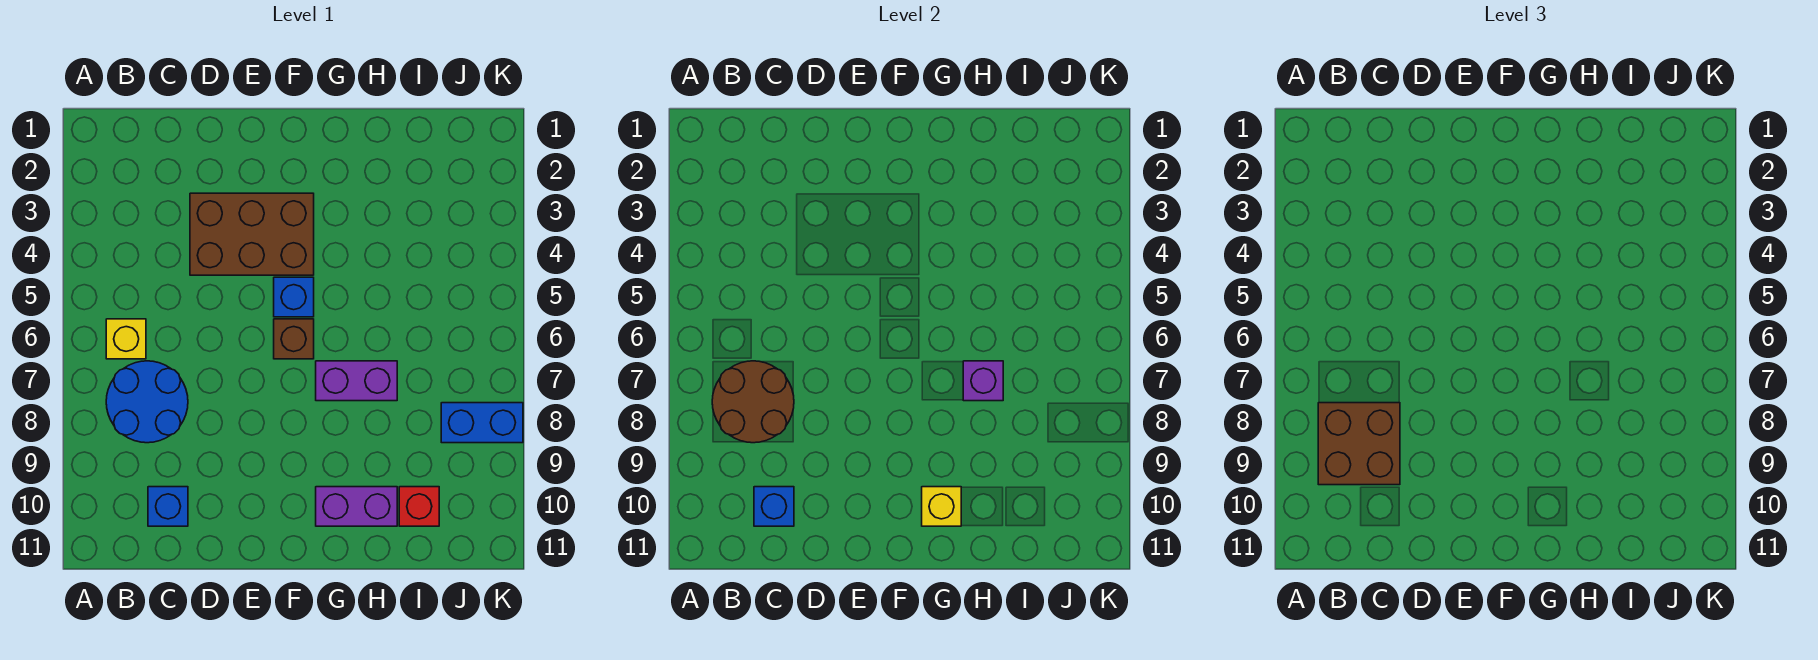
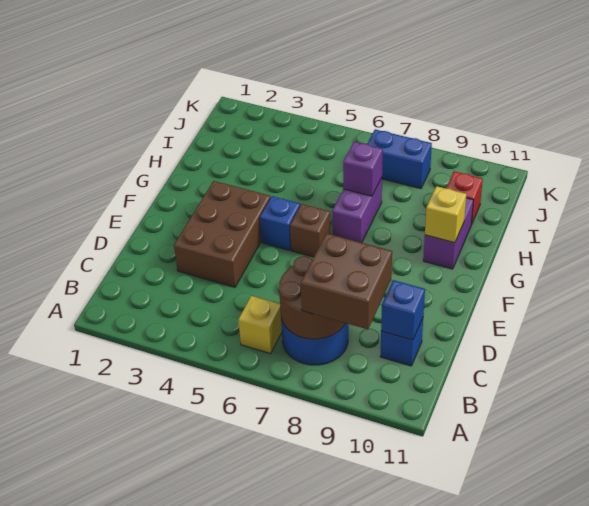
blue 1x2 brick [441,403,523,443] -> blue 1x2 brick turned to [367,129,432,189]

